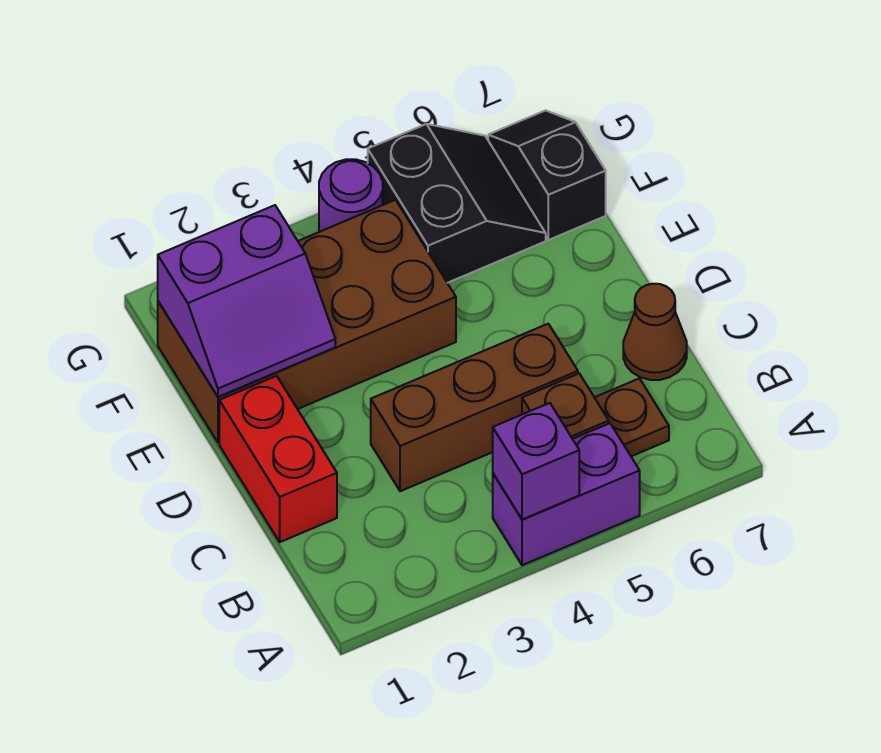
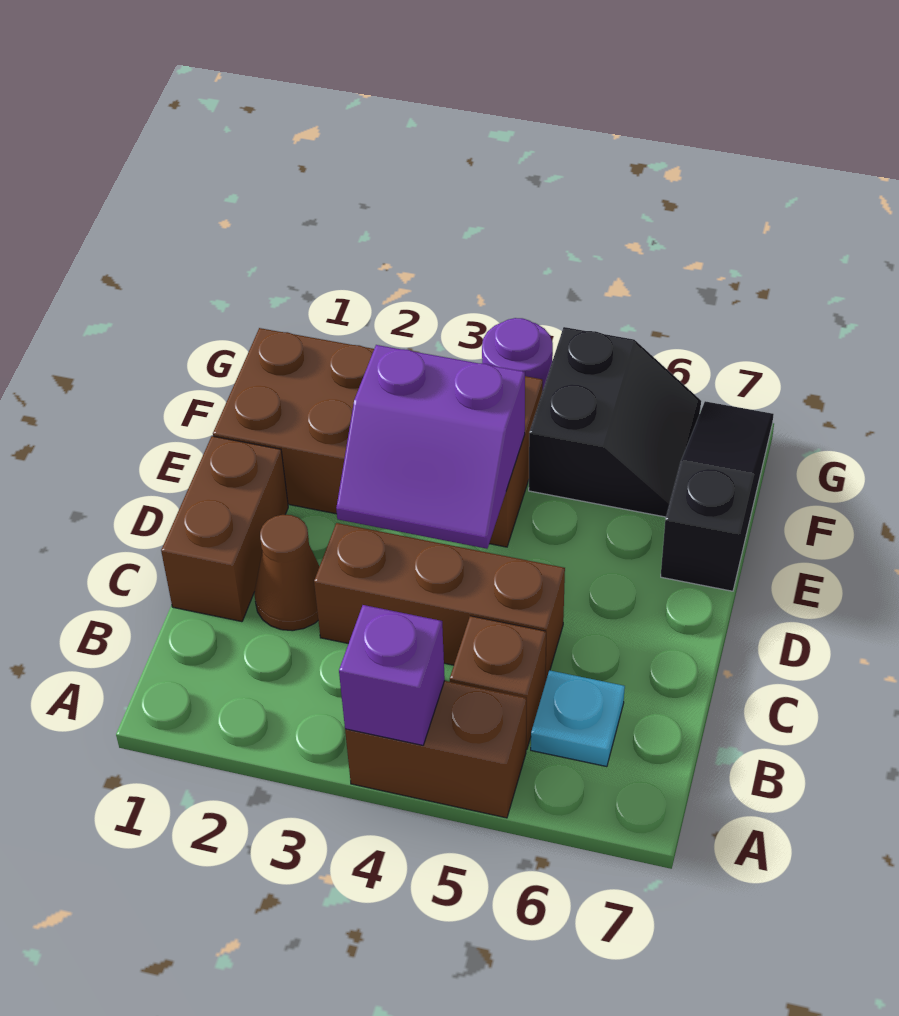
purple 1x2 brick [493,423,640,565] -> brown 1x2 brick [345,681,526,818]
brown 1x1 plate [595,378,669,456] -> cyan 1x1 plate [531,670,625,767]
red 1x2 brick [219,376,337,542] -> brown 1x2 brick [161,436,288,622]
brown 1x1 cone [623,284,687,380] -> brown 1x1 cone moved to [254,515,320,631]
purple 2x2 slope [158,205,335,397] -> purple 2x2 slope moved to [336,345,525,549]
black 1x2 slope [488,110,606,240] -> black 1x3 slope [661,401,774,591]

